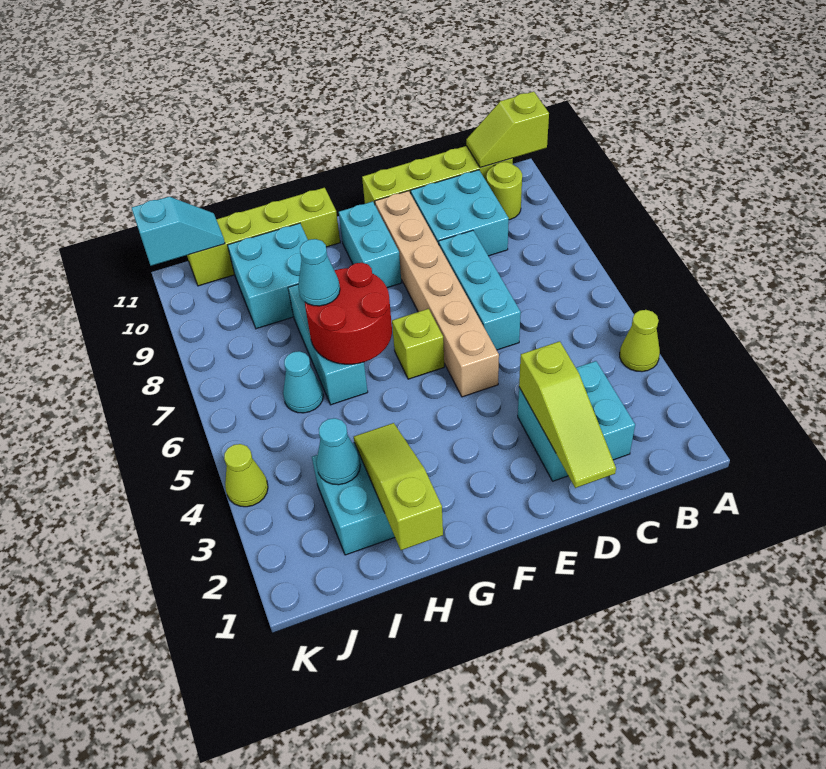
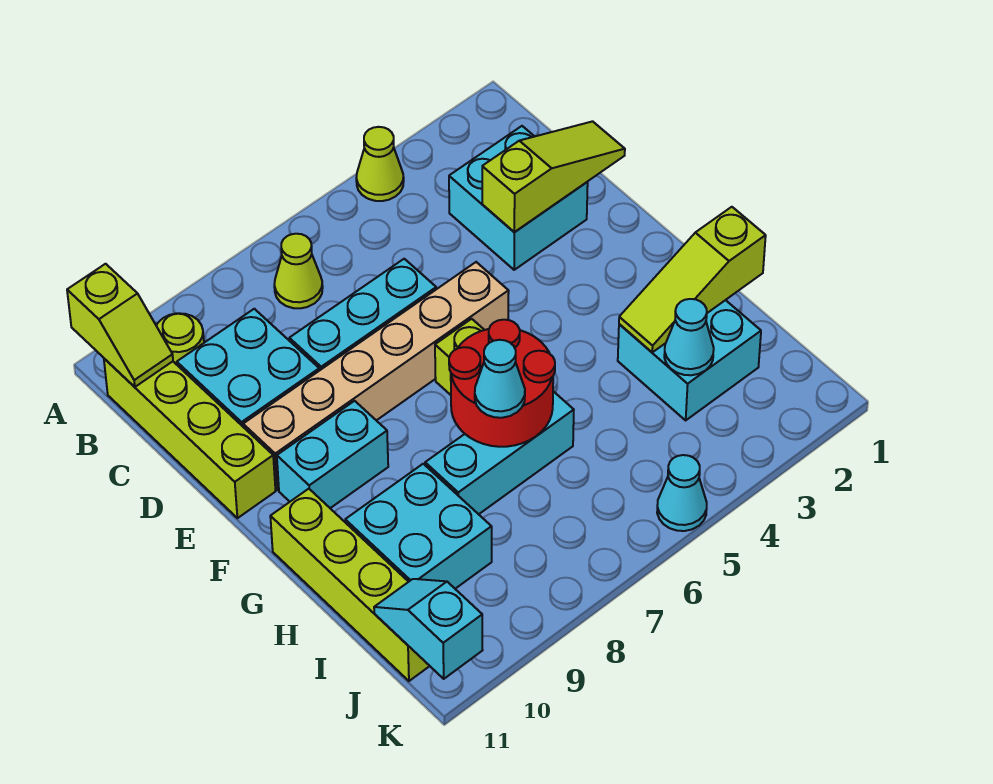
cyan 1x1 cone [283,351,323,413] -> cyan 1x1 cone moved to [657,455,707,531]
lime 1x1 cone [224,444,268,507] -> lime 1x1 cone moved to [274,234,323,308]

